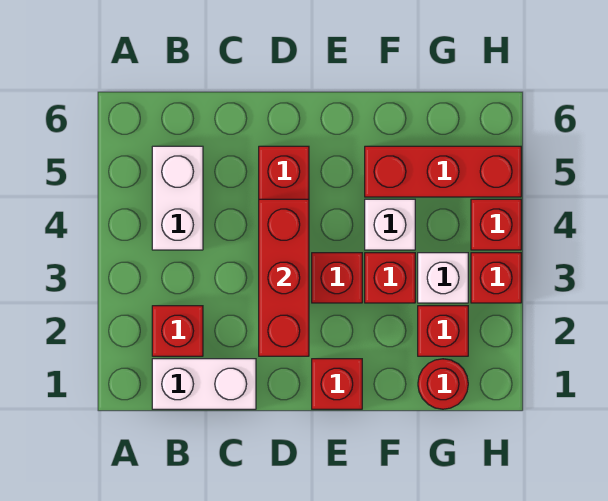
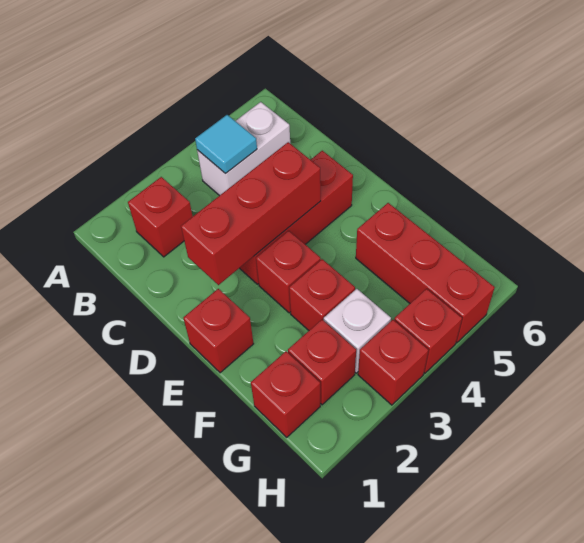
white 1x2 brick [152,359,256,409] -> none
none -> cyan 1x1 tile [195,115,257,173]
white 1x1 brick [365,199,415,250] -> none
red 1x1 round brick [418,359,468,409] -> red 1x1 brick [251,351,320,437]

